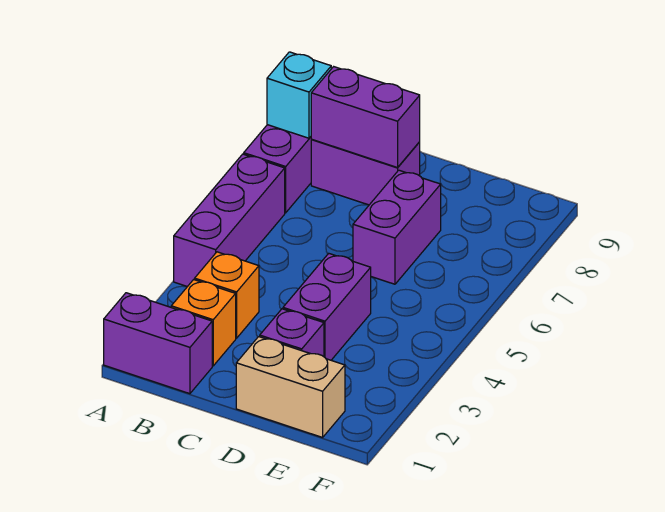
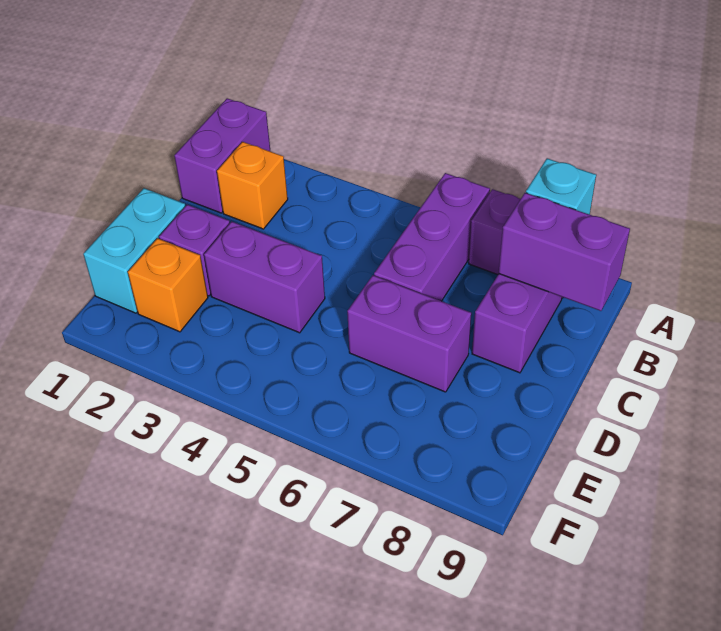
purple 1x3 brick [174,154,285,287] -> purple 1x3 brick turned to [374,173,490,301]
orange 1x1 brick [195,252,259,338] -> orange 1x1 brick moved to [128,238,208,332]
purple 1x2 brick [311,67,420,168] -> purple 1x2 brick turned to [499,193,630,311]
tan 1x2 brick [236,337,345,437] -> cyan 1x2 brick [83,188,185,313]

